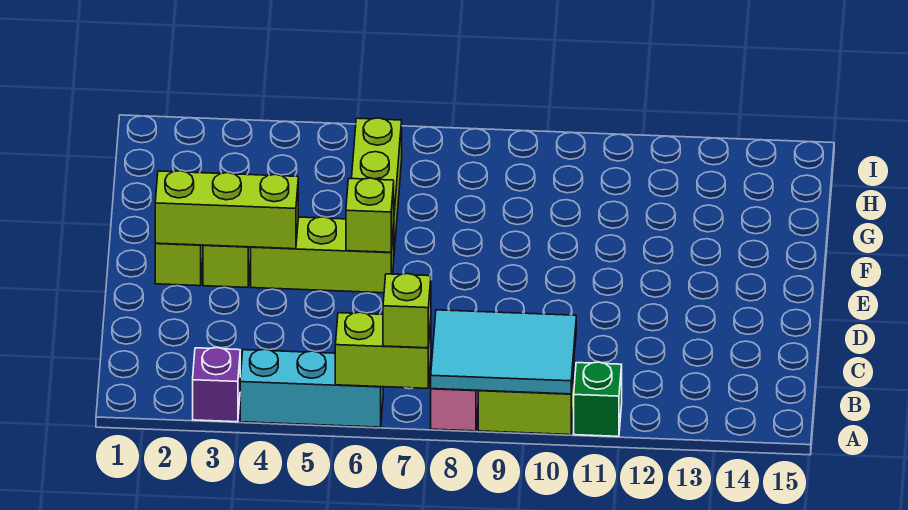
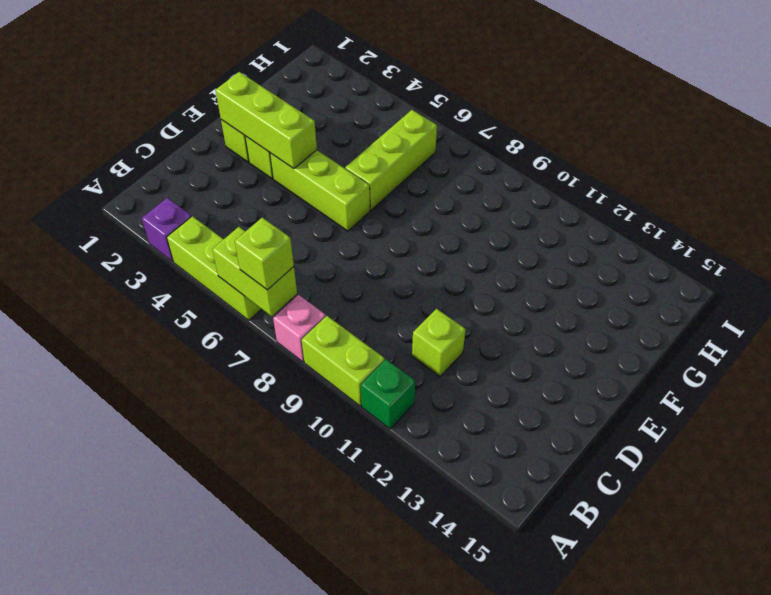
cyan 1x3 brick [240,349,383,427] -> lime 1x3 brick [167,216,261,320]
cyan 2x3 tile [431,310,576,394] -> none
lime 1x1 brick [346,178,394,252] -> lime 1x1 brick moved to [412,309,466,376]

